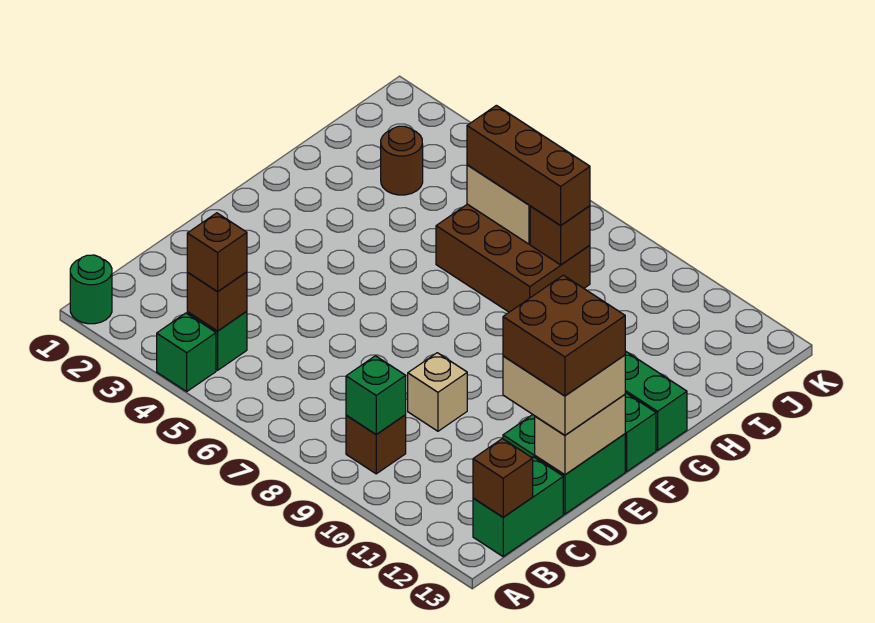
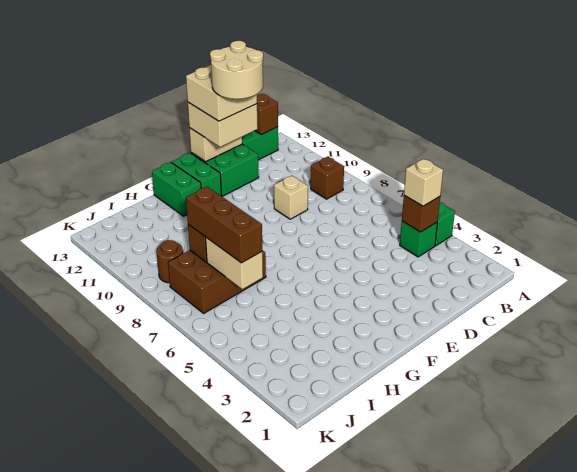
green 1x1 round brick [70,255,112,324] -> none
brown 1x1 brick [187,213,247,292] -> tan 1x1 brick [404,159,443,206]
green 1x1 brick [346,356,406,434] -> none
none -> tan 2x2 round brick [210,41,263,99]
brown 2x2 brick [503,275,625,396] -> tan 2x2 brick [186,65,257,121]
brown 2x3 brick [436,204,590,312] -> brown 2x3 brick turned to [168,250,266,313]
brown 1x1 round brick [381,126,423,195] -> brown 1x1 round brick moved to [157,240,183,283]

